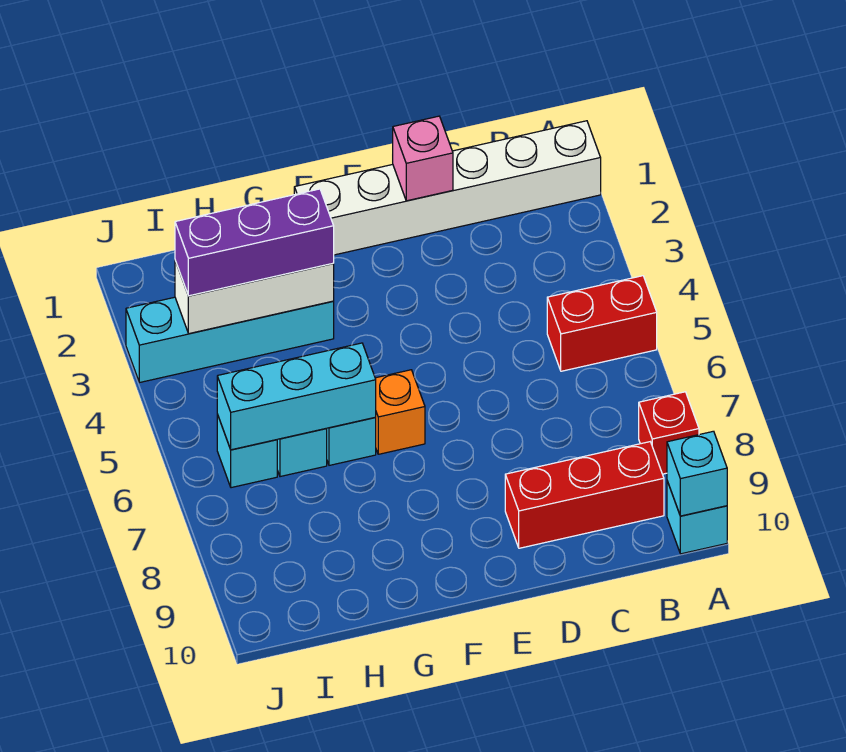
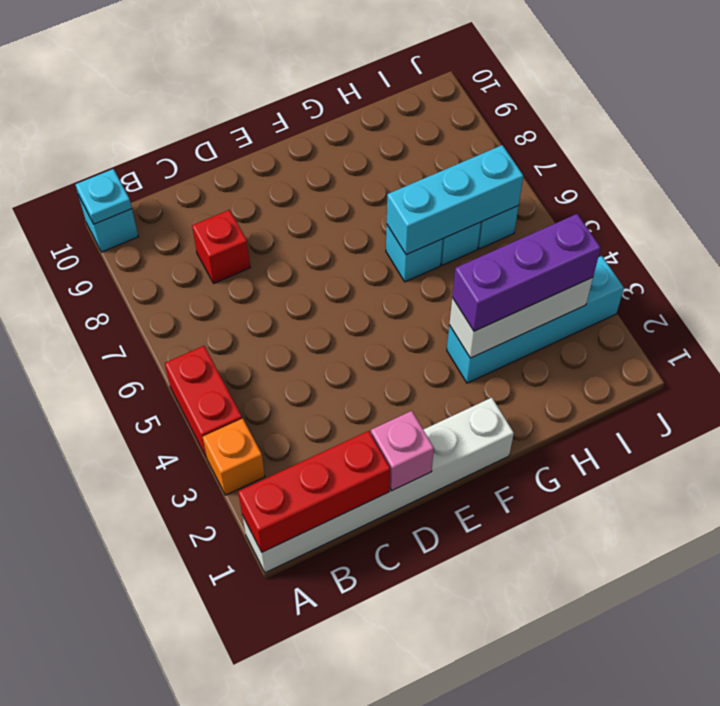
red 1x2 brick [547,276,657,371] -> red 1x2 brick turned to [165,346,242,458]
red 1x1 brick [639,392,699,474] -> red 1x1 brick moved to [192,210,250,283]
cyan 1x1 brick [667,431,727,516] -> cyan 1x1 plate [75,169,132,224]
red 1x3 brick [505,442,664,548] -> red 1x3 brick moved to [238,431,390,552]
orange 1x1 brick [375,370,425,454] -> orange 1x1 brick moved to [203,418,265,495]

